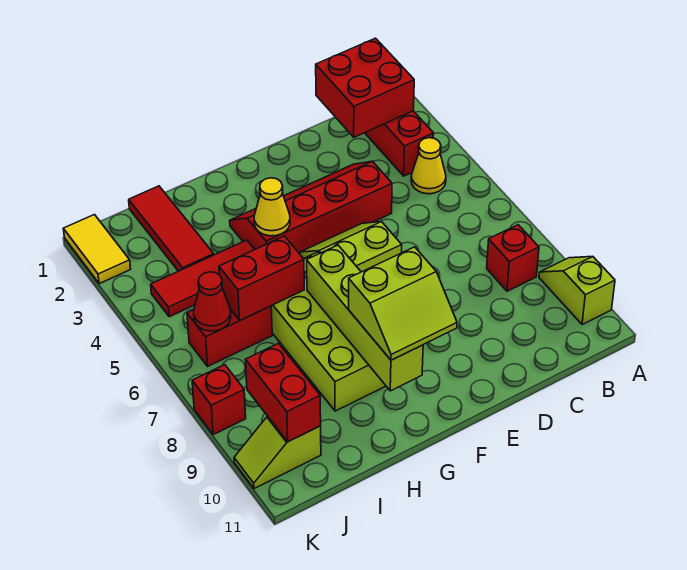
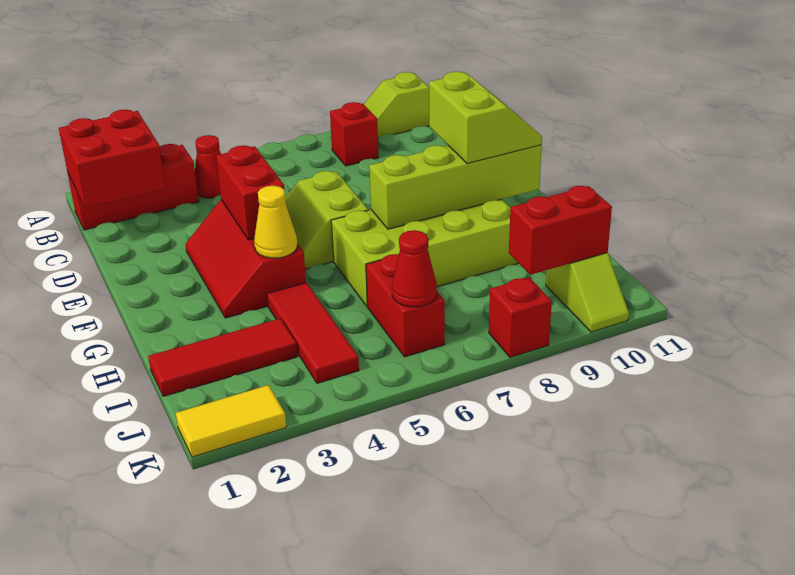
yellow 1x1 cone [411,138,446,194] -> red 1x1 cone [195,135,221,198]
red 2x4 slope [230,161,392,254] -> red 2x3 slope [185,200,306,318]
red 1x2 brick [219,236,304,320] -> red 1x2 brick moved to [216,145,286,240]

